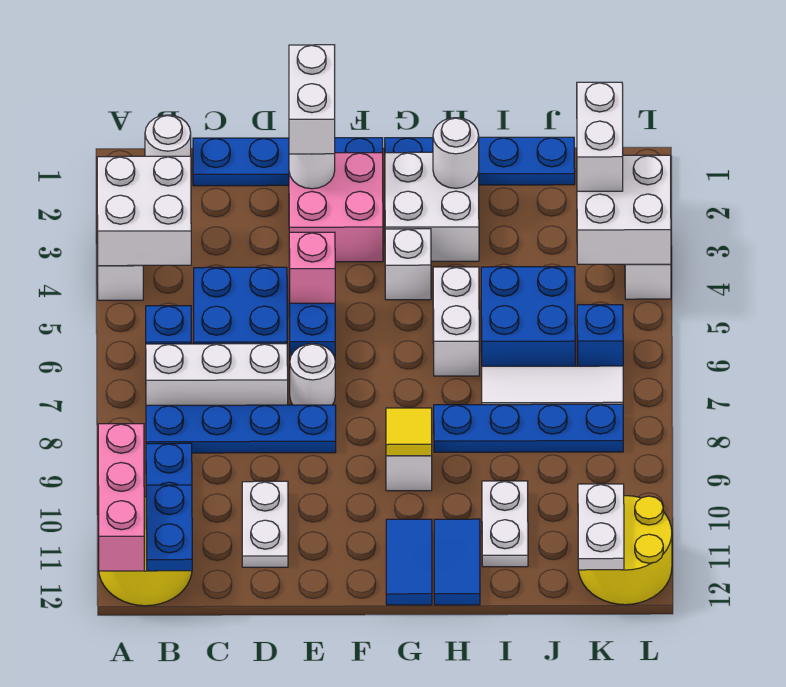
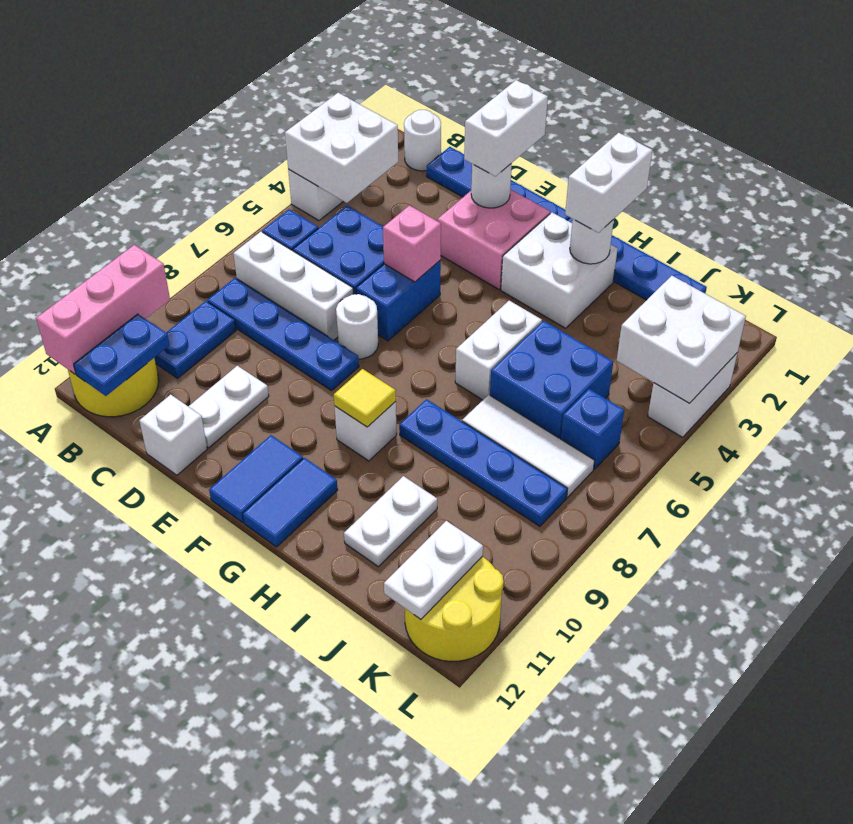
white 1x1 brick [385,229,431,300] -> white 1x1 brick moved to [139,395,207,475]
blue 1x2 tile [434,519,480,605] -> blue 1x2 tile moved to [209,435,303,522]
white 1x2 brick [577,82,623,191] -> white 1x2 brick moved to [565,133,652,233]

